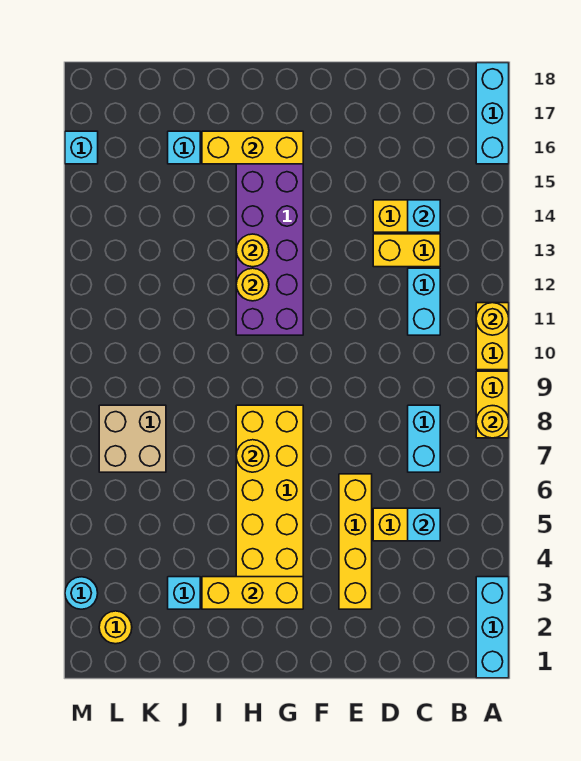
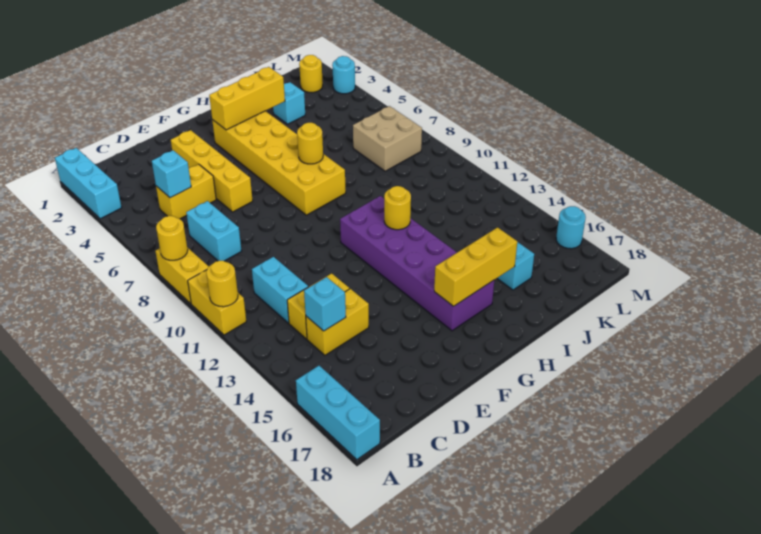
yellow 1x1 round brick [236,234,269,267] -> none
cyan 1x1 brick [65,131,98,164] -> cyan 1x1 round brick [556,206,586,249]

